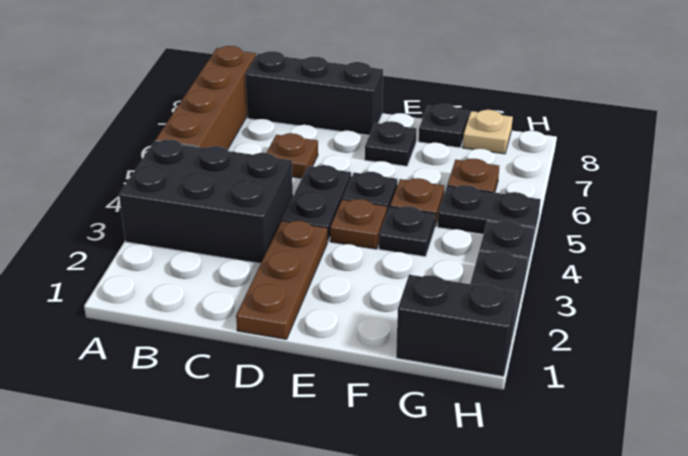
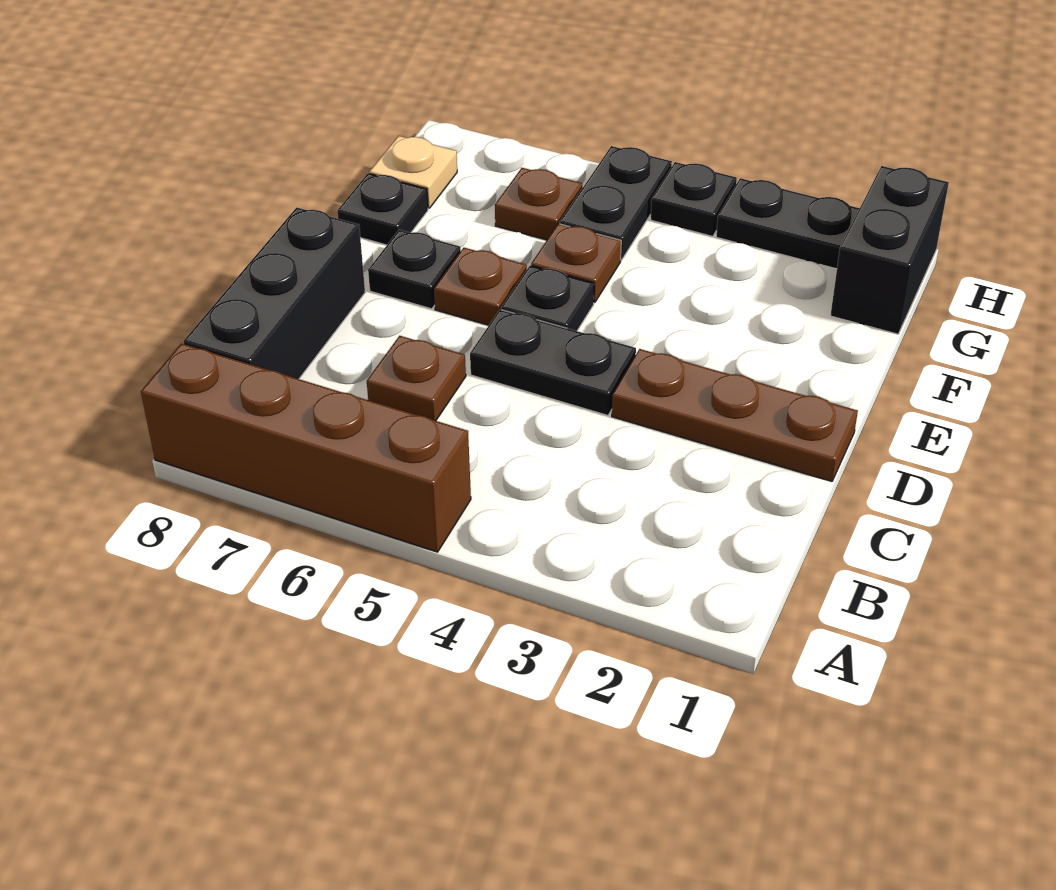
black 2x3 brick [119,139,293,264] -> none
brown 1x1 plate [330,199,387,249] -> brown 1x1 plate moved to [434,248,527,325]
black 1x1 plate [379,206,436,257] -> none

